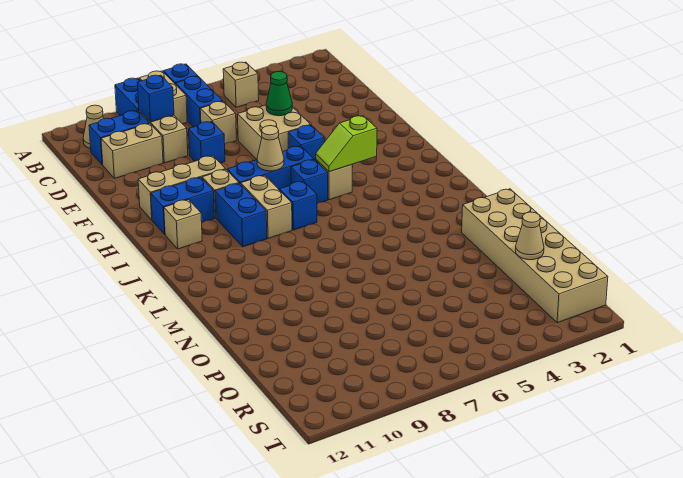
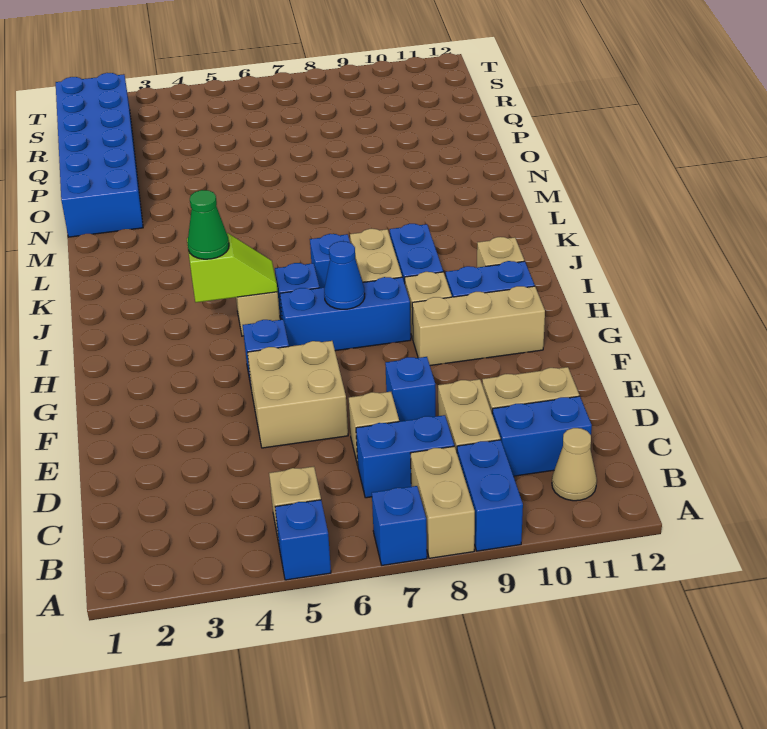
blue 1x2 brick [176,76,223,127] -> blue 1x2 brick turned to [356,415,454,498]
blue 1x1 brick [137,75,174,122] -> blue 1x1 brick moved to [275,500,331,580]
green 1x1 cone [266,72,292,116] -> green 1x1 cone moved to [187,190,229,259]
tan 1x1 cone [257,126,284,171] -> blue 1x1 cone [324,241,365,309]
tan 2x6 brick [462,189,608,323] -> blue 2x6 brick [56,73,143,237]
tan 1x1 cone [515,212,544,260] -> none

